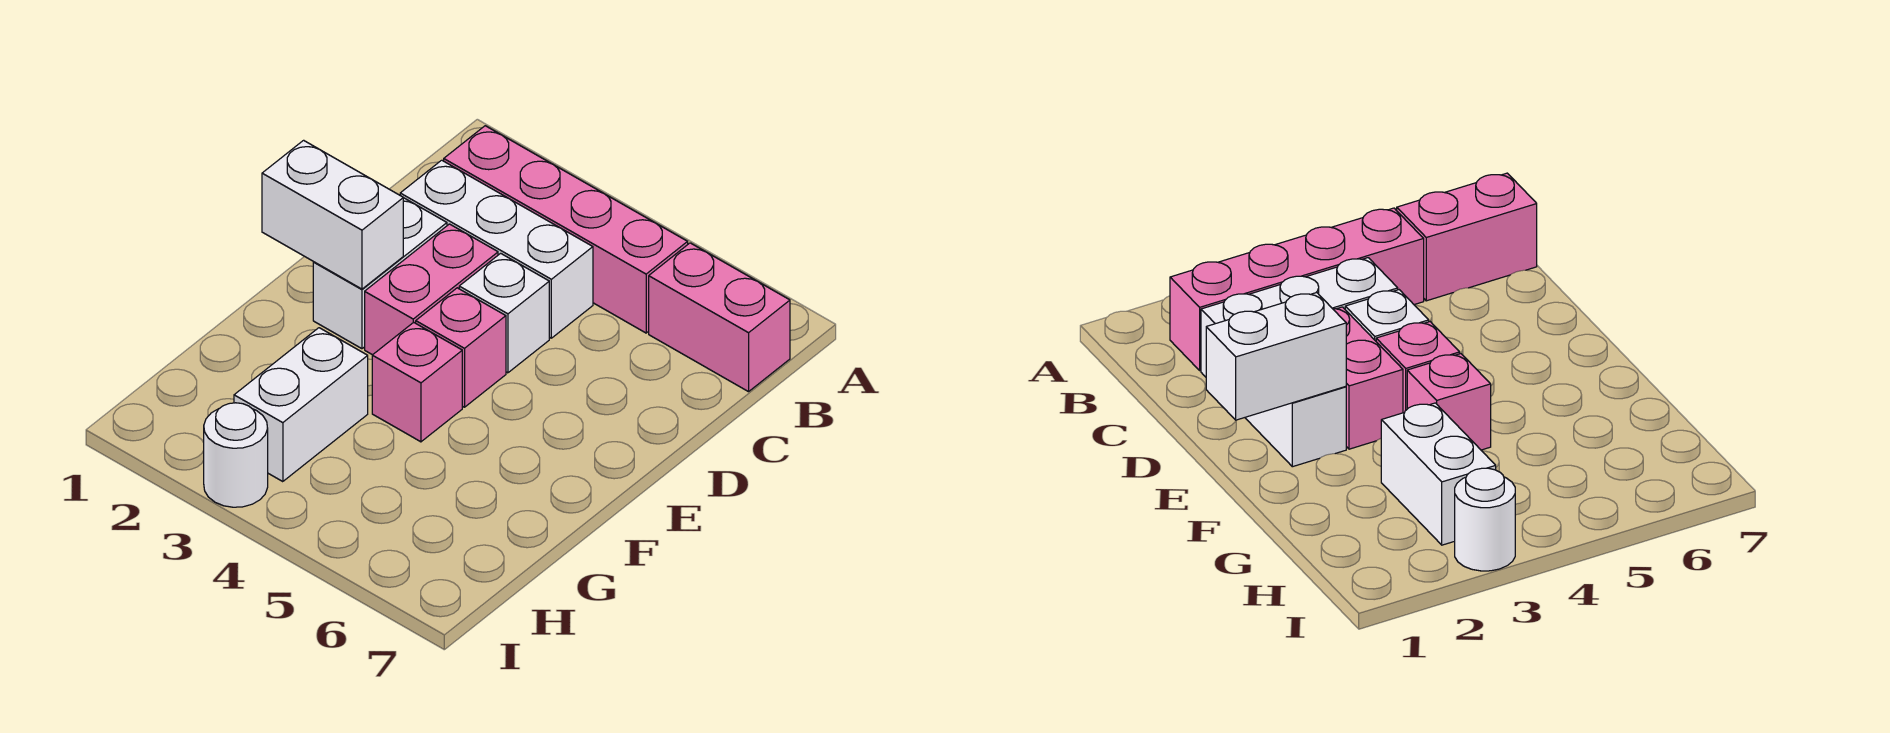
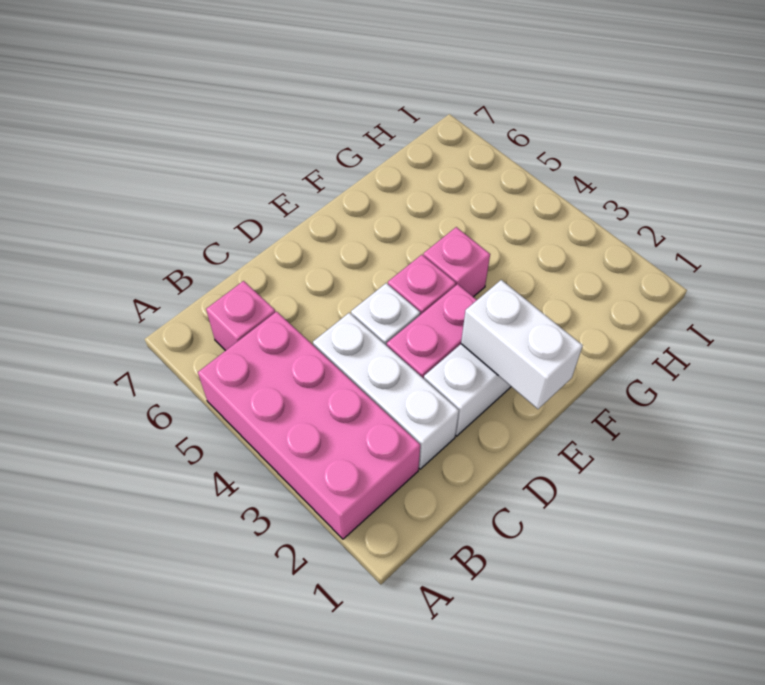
pink 1x4 brick [444,126,688,333] -> pink 2x4 brick [198,312,420,539]
pink 1x2 brick [649,243,790,392] -> pink 1x1 brick [206,281,275,351]
white 1x2 brick [234,328,368,482] -> none
white 1x1 round brick [204,403,268,507] -> none

